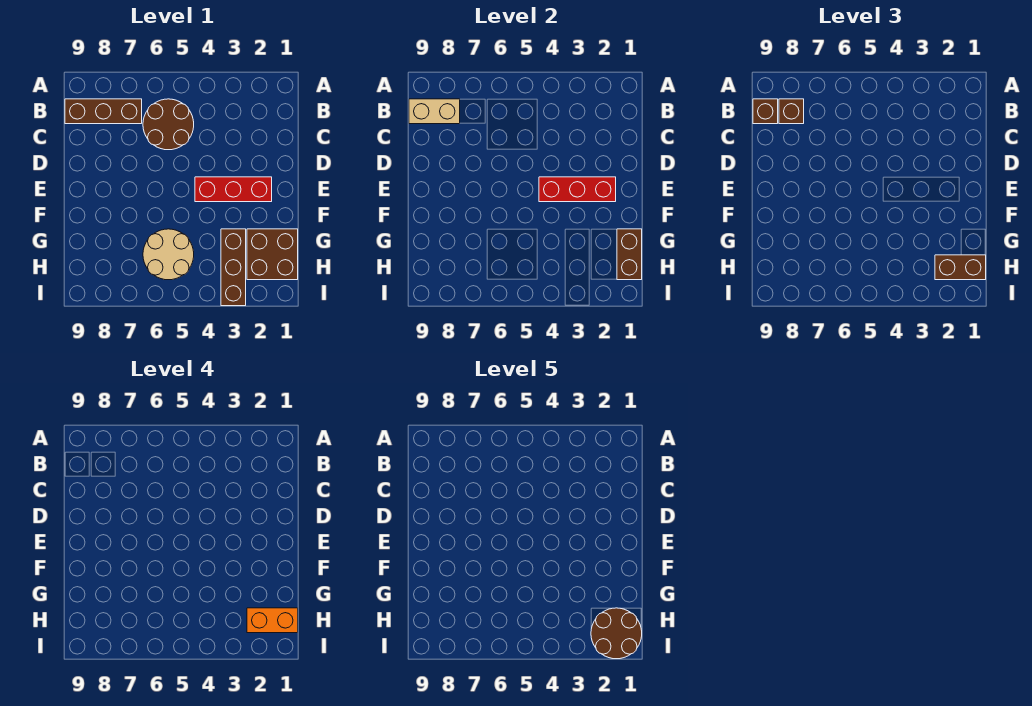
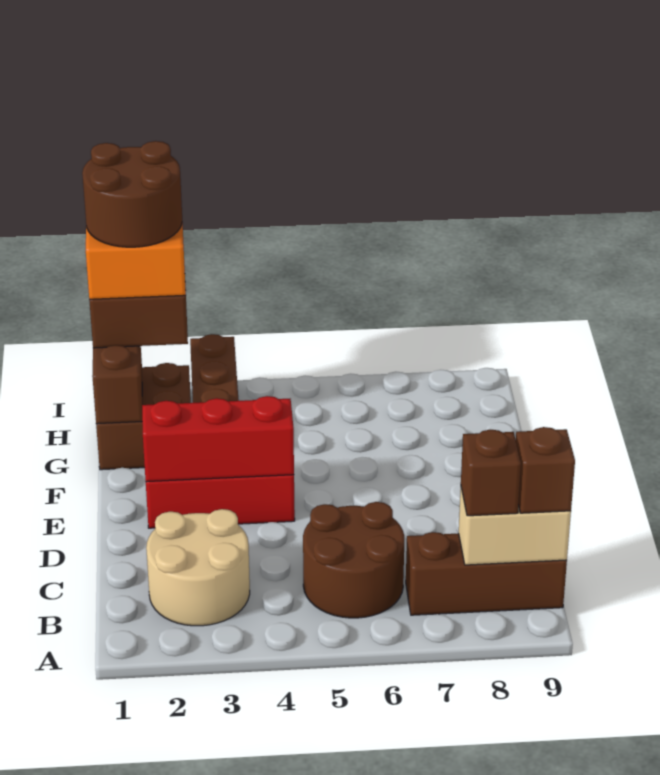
tan 2x2 round brick [143,229,194,280] -> tan 2x2 round brick moved to [146,509,250,626]

